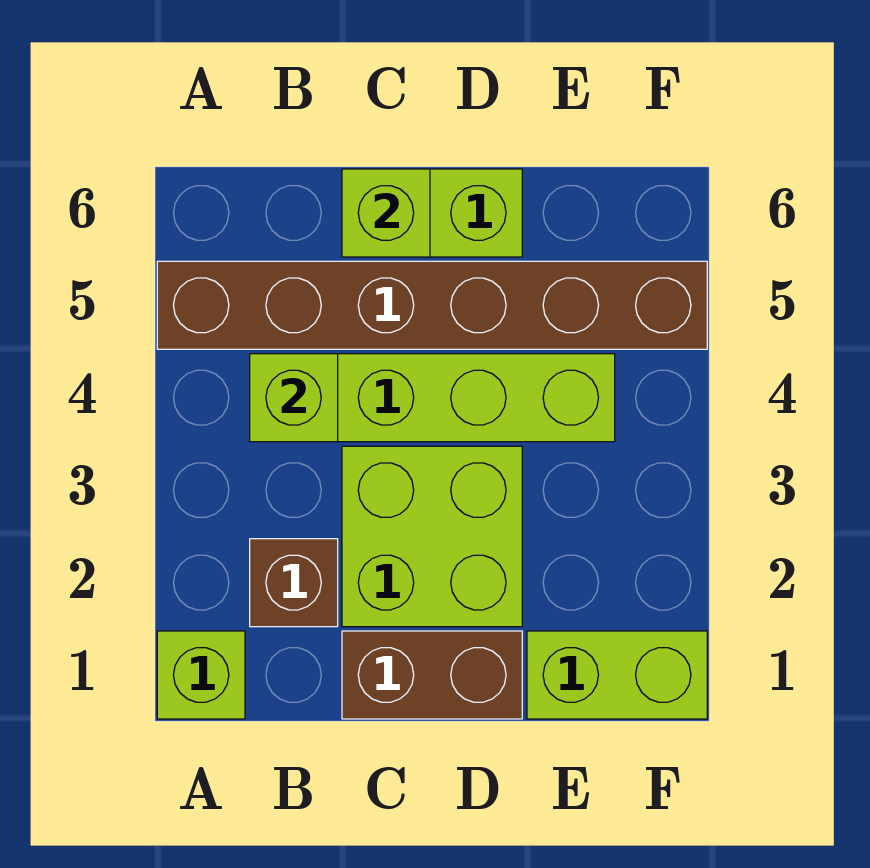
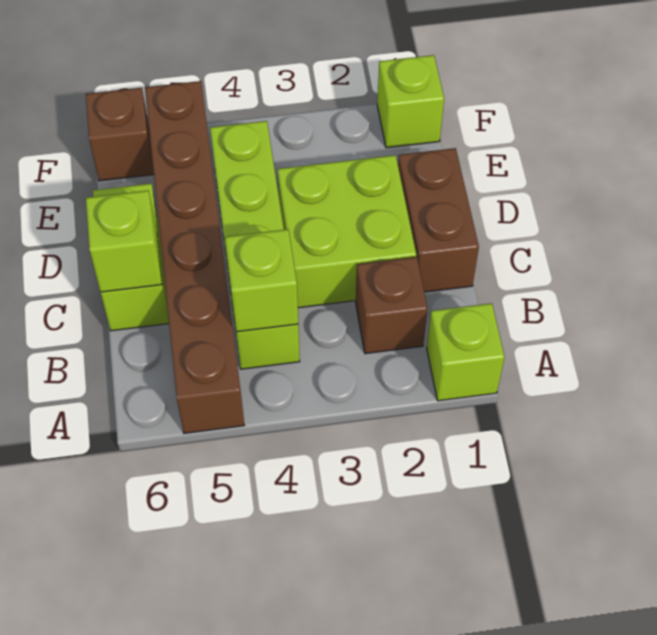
lime 1x2 brick [527,631,707,719] -> lime 1x1 brick [377,55,444,148]
none -> brown 1x1 brick [86,88,154,181]

